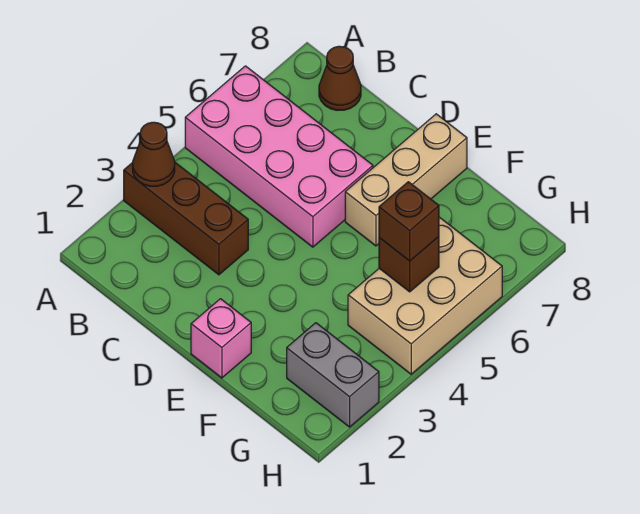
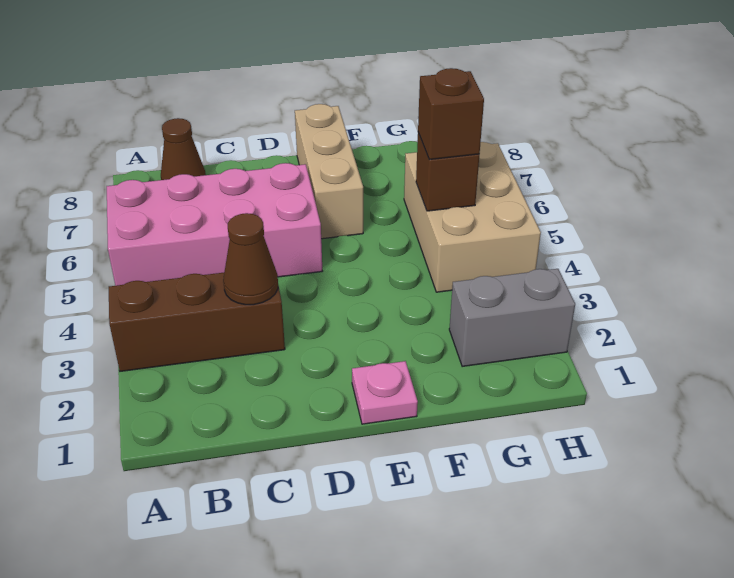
brown 1x1 cone [133,122,175,186] -> brown 1x1 cone moved to [223,213,278,305]
pink 1x1 brick [191,299,251,378] -> pink 1x1 plate [352,361,418,424]

